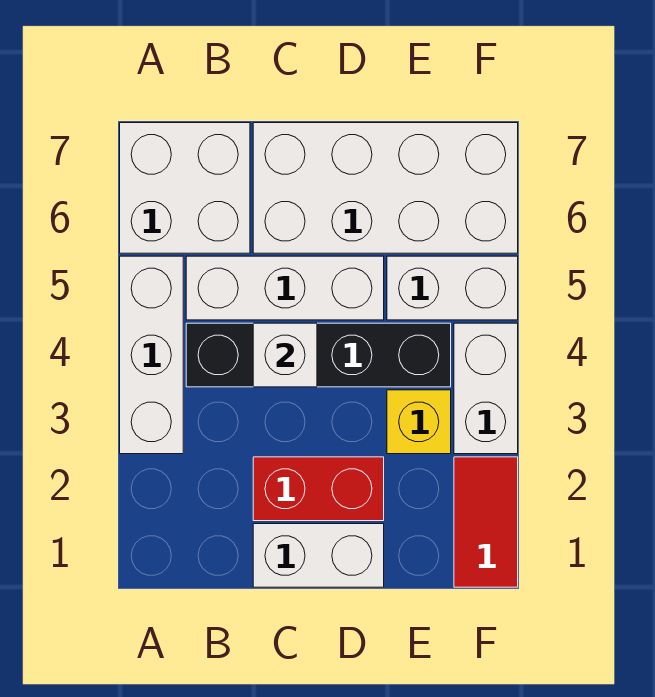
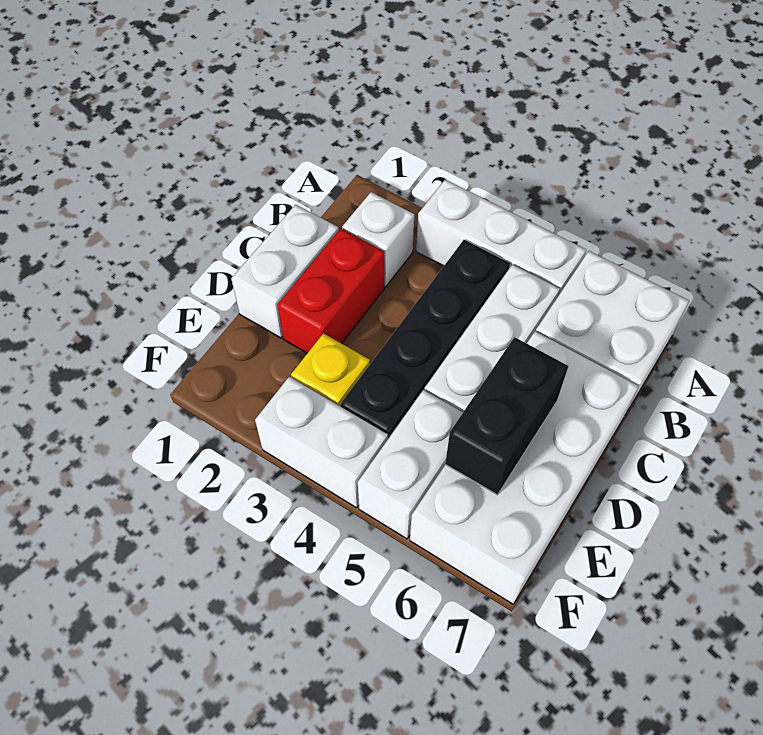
white 1x1 brick [253,323,317,387] -> white 1x1 brick moved to [342,192,414,287]
none -> black 1x2 brick [445,337,568,495]
red 1x2 tile [454,457,518,587] -> none

